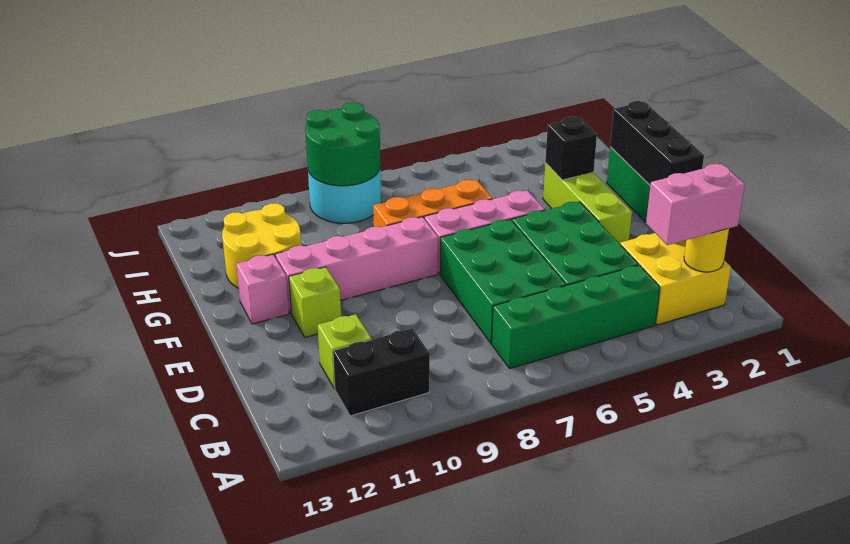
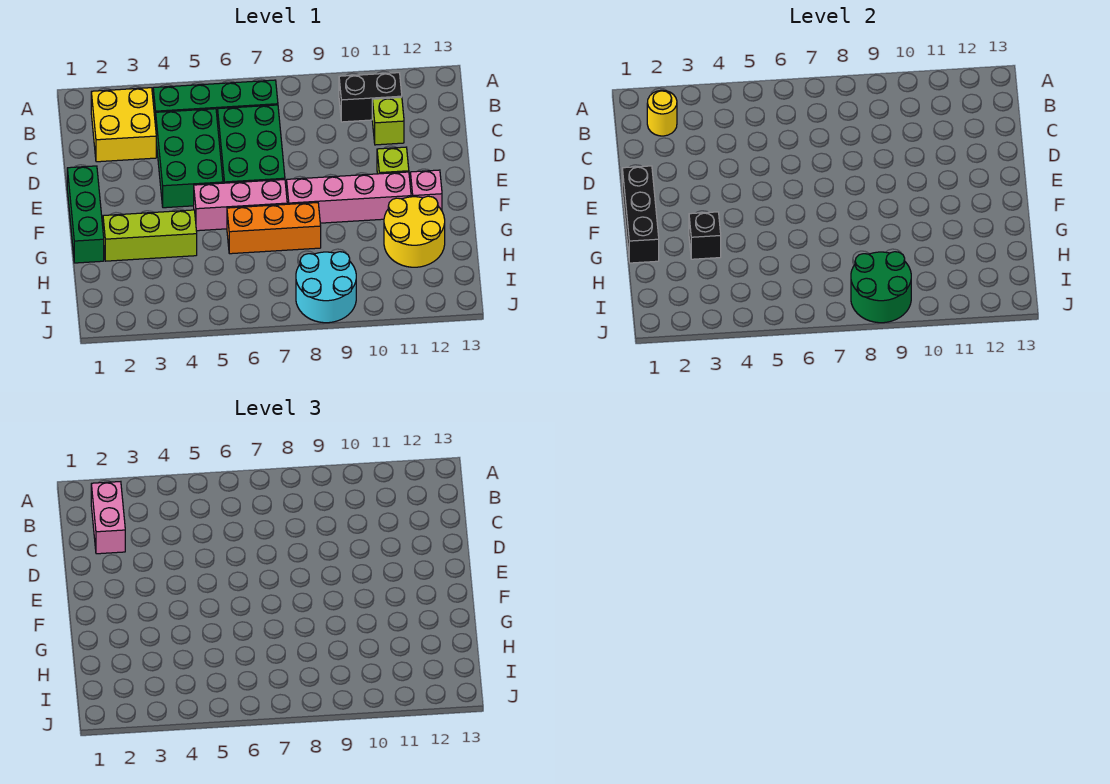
pink 1x2 brick [646,164,745,245] -> pink 1x2 brick turned to [91,482,125,554]
lime 1x3 brick [543,163,632,244] -> lime 1x3 brick turned to [103,210,197,261]

